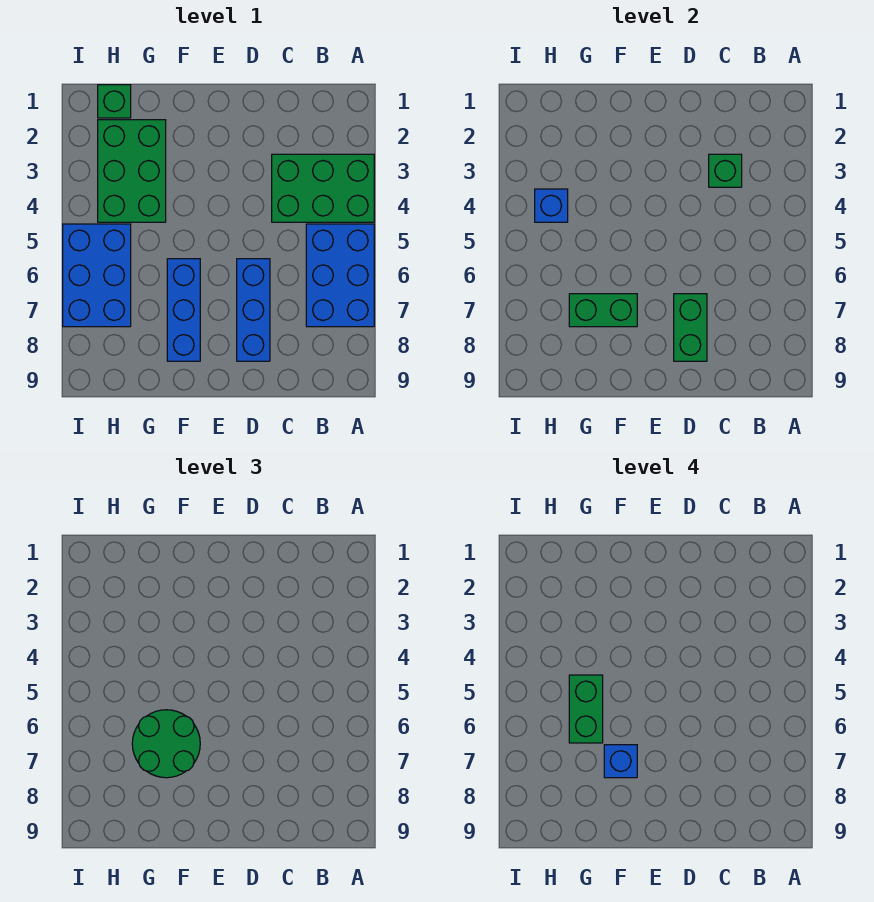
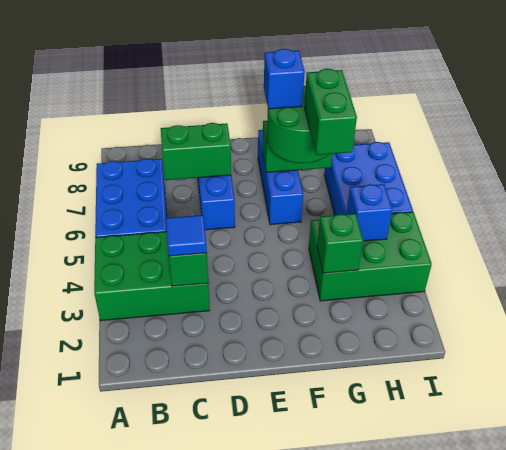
none -> blue 1x1 tile [166,215,207,256]
green 1x2 brick [674,294,707,361] -> green 1x2 brick turned to [161,123,231,180]
green 2x3 brick [98,120,166,222] -> green 2x3 brick turned to [309,212,432,301]
green 1x1 brick [98,85,131,118] -> green 1x1 brick moved to [317,213,363,273]

